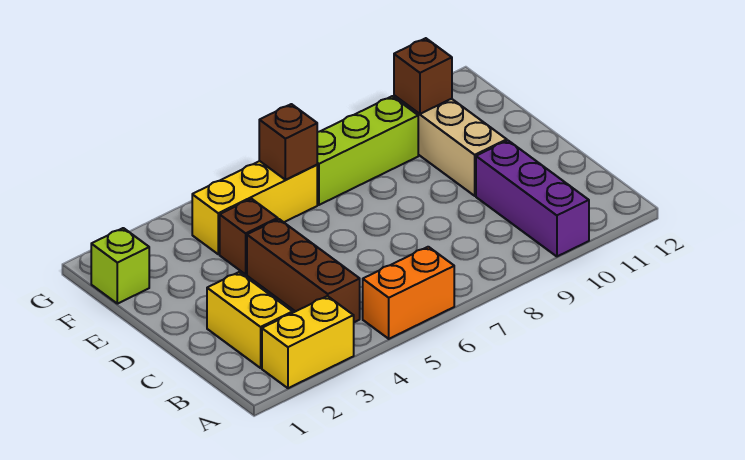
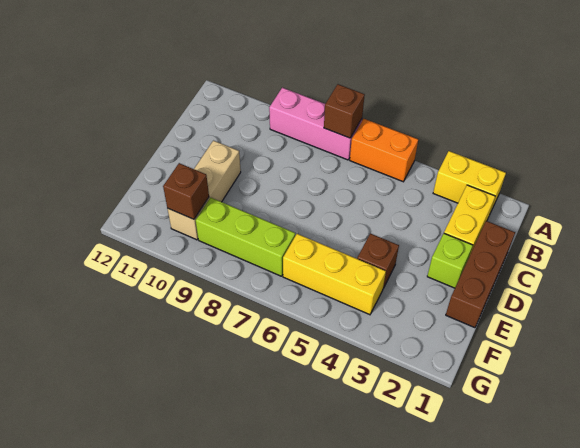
none -> pink 1x3 brick [269,88,362,160]
purple 1x3 brick [476,141,589,256] -> none
brown 1x3 brick [247,219,360,322] -> brown 1x3 brick moved to [446,221,515,328]
lime 1x1 brick [91,228,149,304] -> lime 1x1 brick moved to [427,233,473,288]
brown 1x1 brick [259,104,317,180] -> brown 1x1 brick moved to [324,84,365,138]

